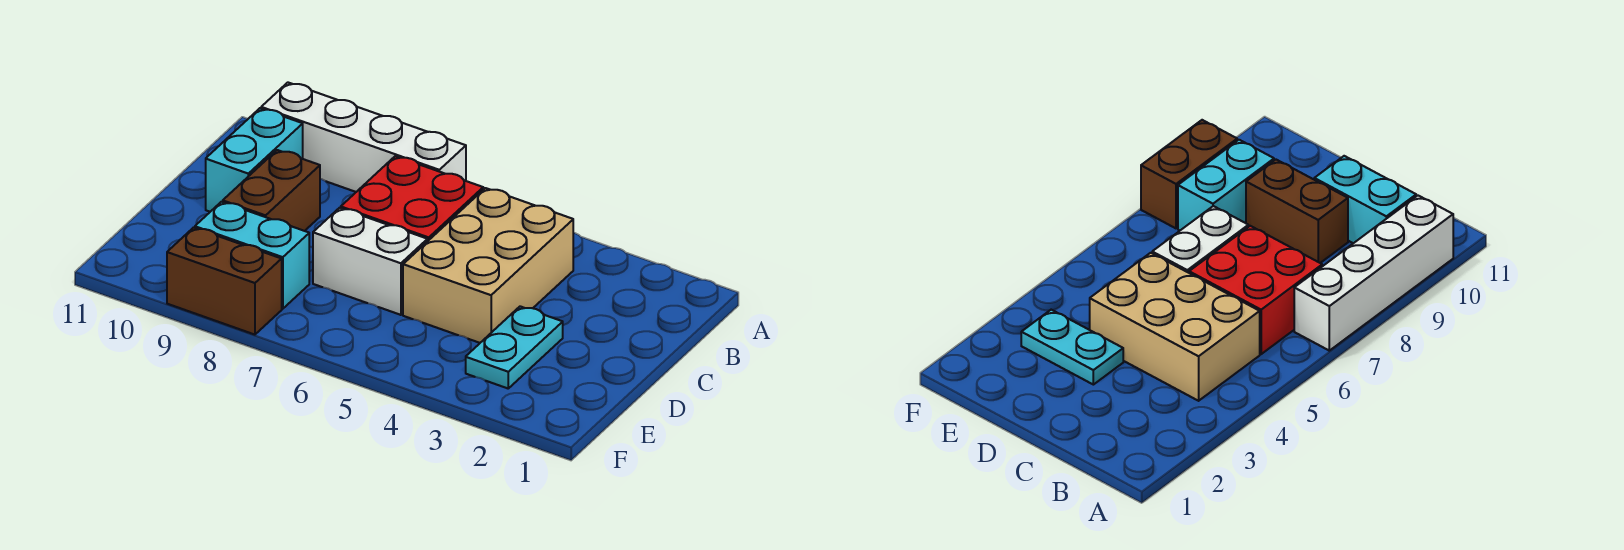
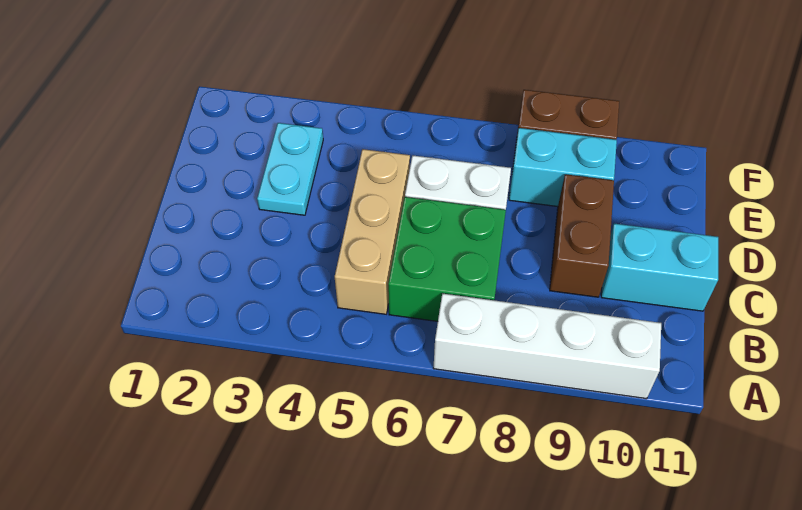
tan 2x3 brick [403,188,573,343] -> tan 1x3 brick [335,149,410,314]
red 2x2 brick [341,156,483,241] -> green 2x2 brick [388,197,506,321]
cyan 1x2 brick [206,108,303,212] -> cyan 1x2 brick turned to [601,224,718,311]

